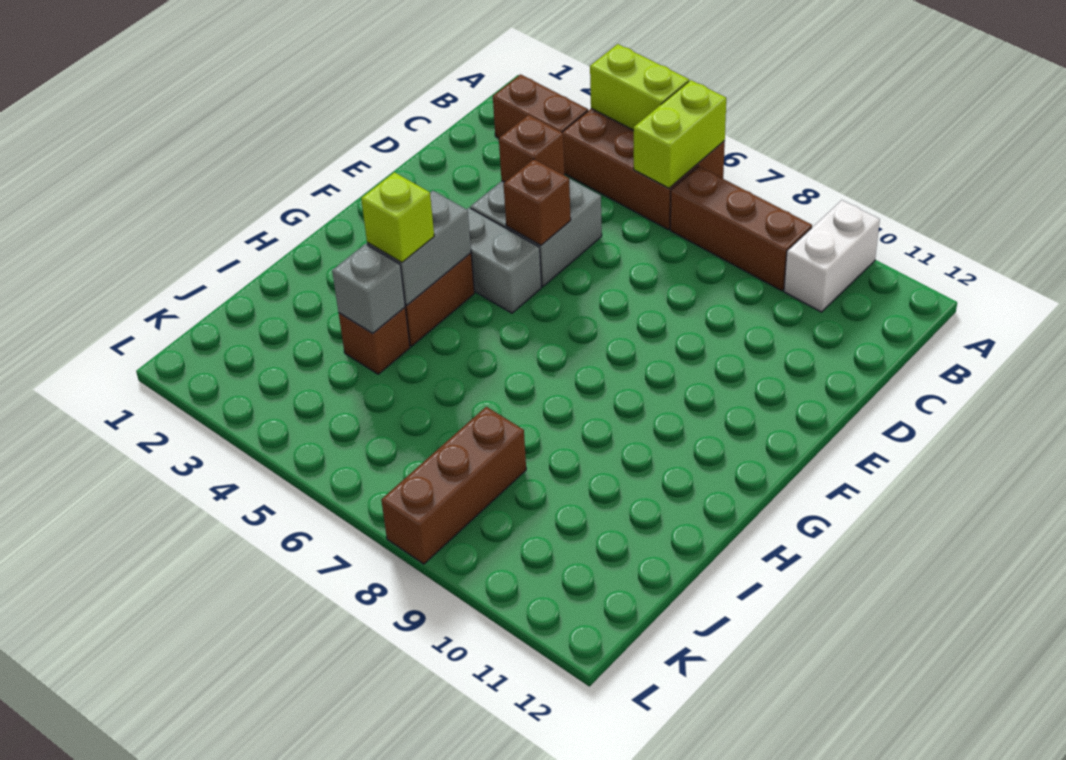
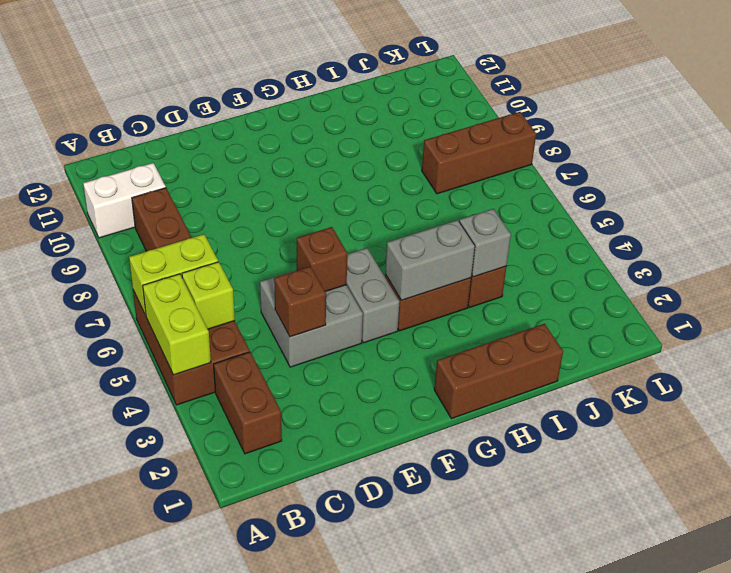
none -> brown 1x3 brick [434,324,563,419]
lime 1x1 brick [361,172,434,262] -> lime 1x1 brick moved to [182,262,235,329]

